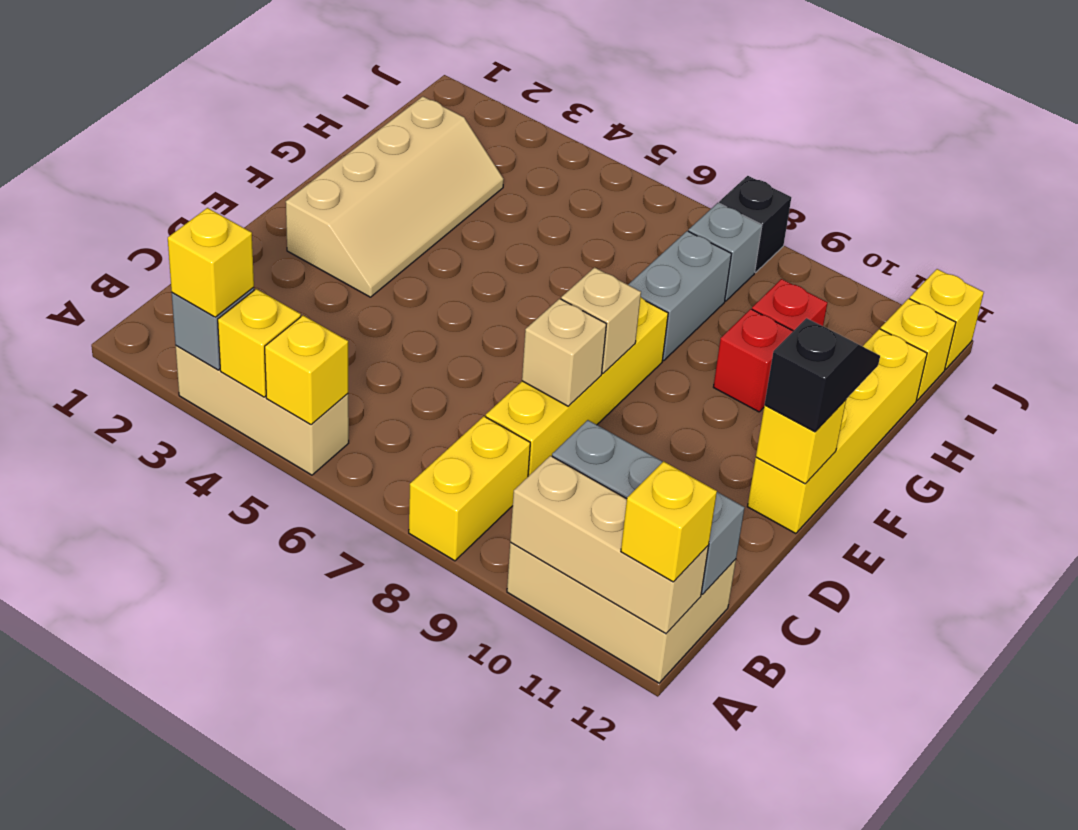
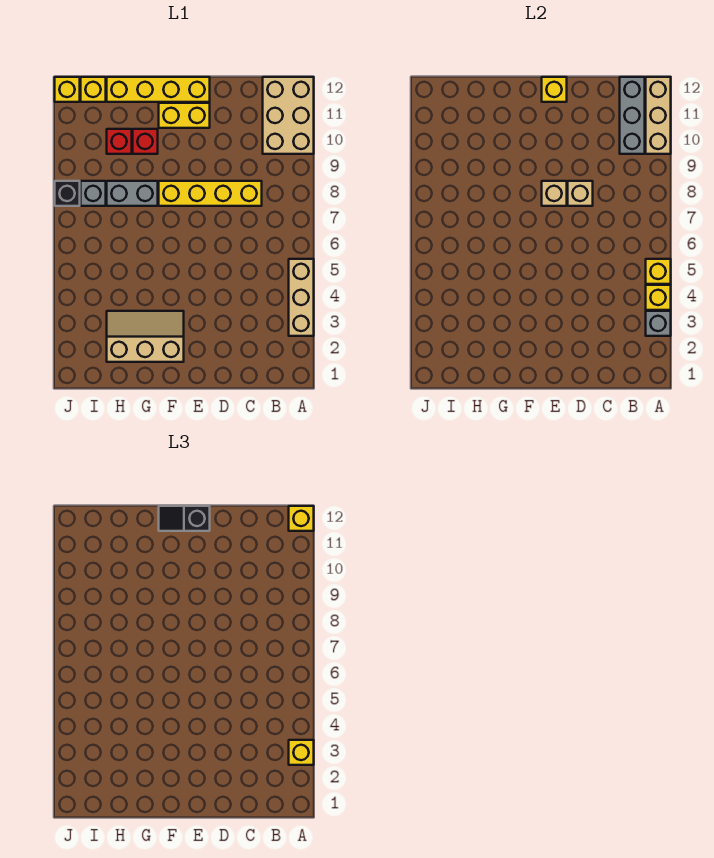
yellow 1x2 brick [409,416,530,561] -> yellow 1x2 brick moved to [159,103,210,128]
tan 2x4 slope [286,96,504,297] -> tan 2x3 slope [107,311,184,362]

